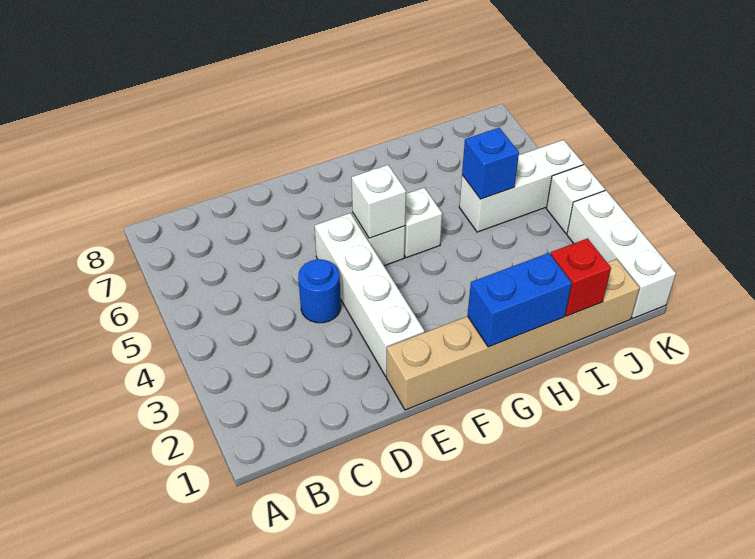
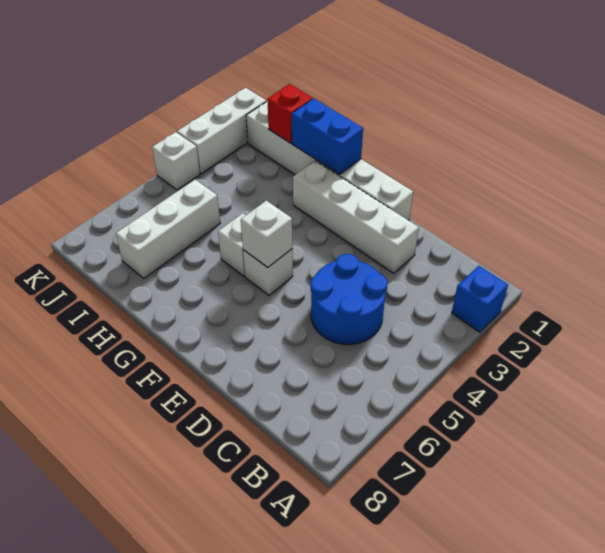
blue 1x1 round brick [298,259,341,323] -> blue 2x2 round brick [311,254,387,344]
tan 1x6 brick [386,259,640,410] -> white 1x6 brick [246,101,413,220]
white 1x4 brick [315,213,425,376] -> white 1x4 brick turned to [293,161,419,273]
white 1x3 brick [459,140,583,232] -> white 1x3 brick turned to [116,180,220,278]
blue 1x1 brick [462,128,519,199] -> blue 1x1 brick moved to [452,266,508,332]

